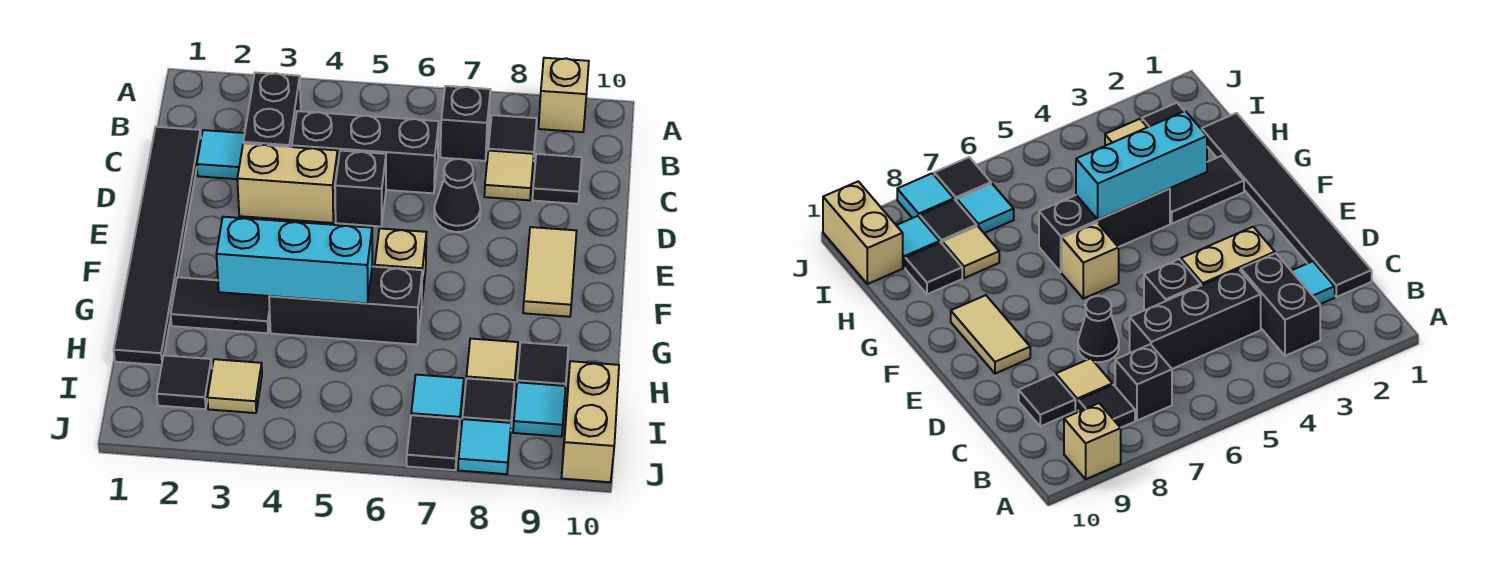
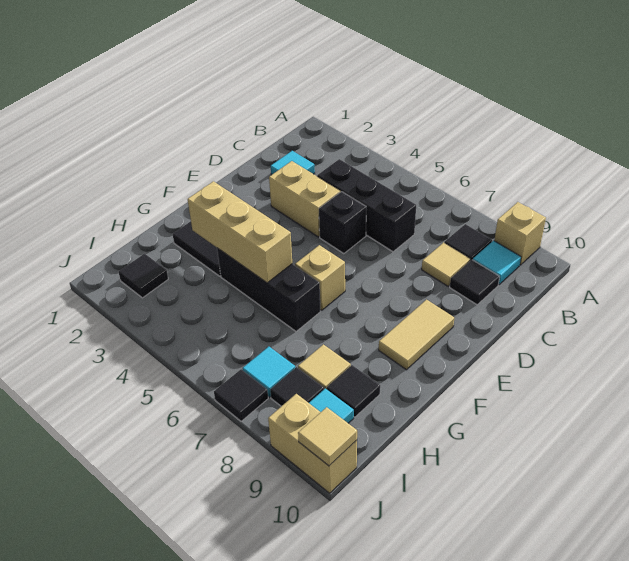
black 1x2 brick [243,73,301,147] -> none
black 1x1 brick [440,86,490,161] -> none
black 1x6 tile [114,127,201,365] -> none
black 1x1 cone [434,159,480,232] -> none
cyan 1x3 brick [216,217,372,303] -> tan 1x3 brick [188,181,292,283]
tan 1x1 tile [207,359,262,413] -> tan 1x1 tile moved to [298,407,357,466]
tan 1x2 brick [561,361,619,482] -> tan 1x2 brick turned to [268,394,357,493]
cyan 1x1 tile [458,419,511,474] -> cyan 1x1 tile moved to [473,241,521,284]

